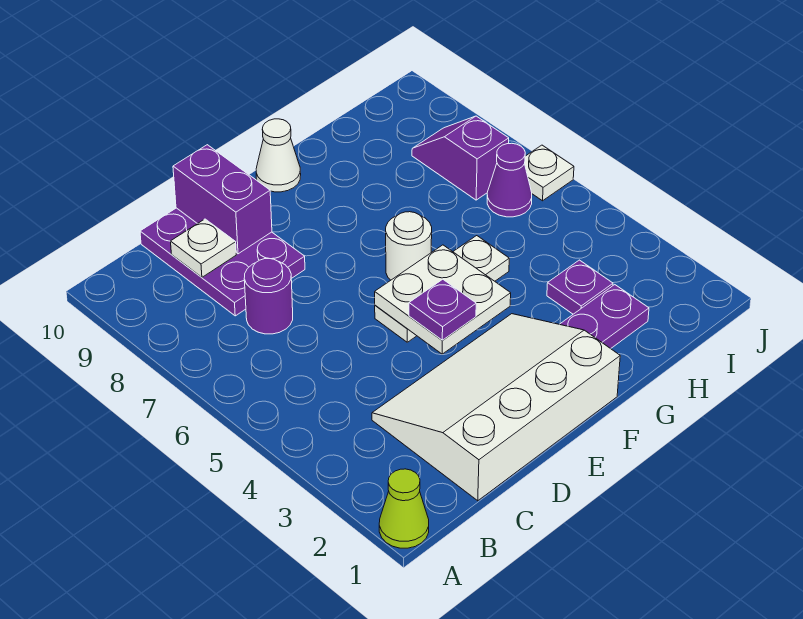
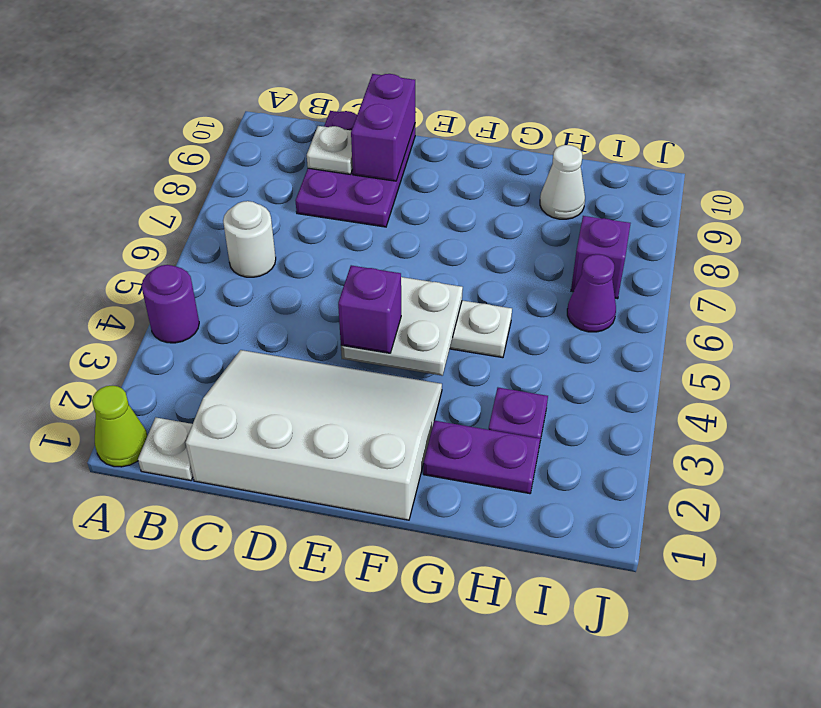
purple 1x1 round brick [244,259,293,334] -> purple 1x1 round brick moved to [142,265,199,343]
purple 1x1 plate [409,279,476,340] -> purple 1x1 brick [338,265,401,353]
white 1x1 round brick [386,212,432,280] -> white 1x1 round brick moved to [223,201,276,277]
white 1x1 cone [256,119,301,192] -> white 1x1 cone moved to [540,145,585,219]
white 1x1 plate [525,145,574,201] -> white 1x1 plate moved to [138,417,193,481]

